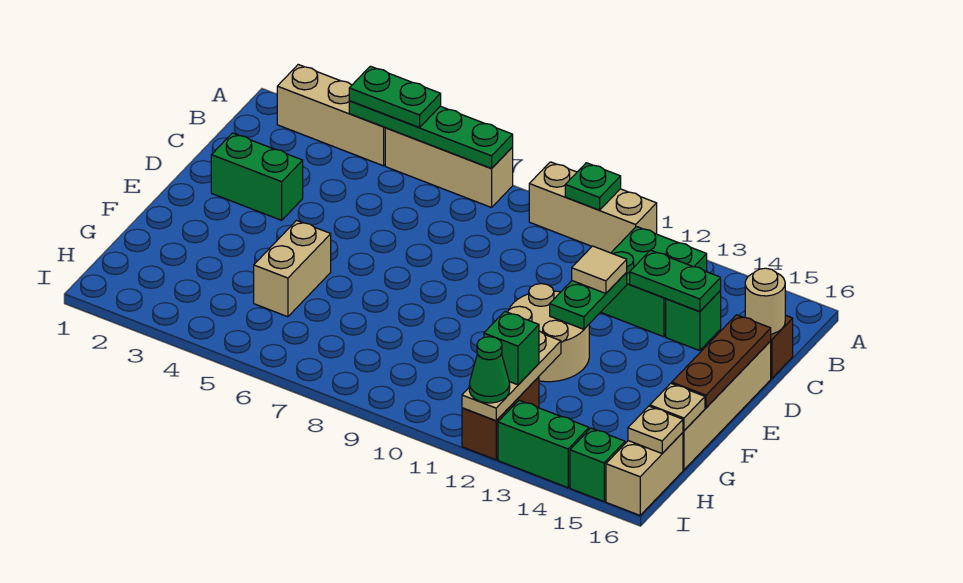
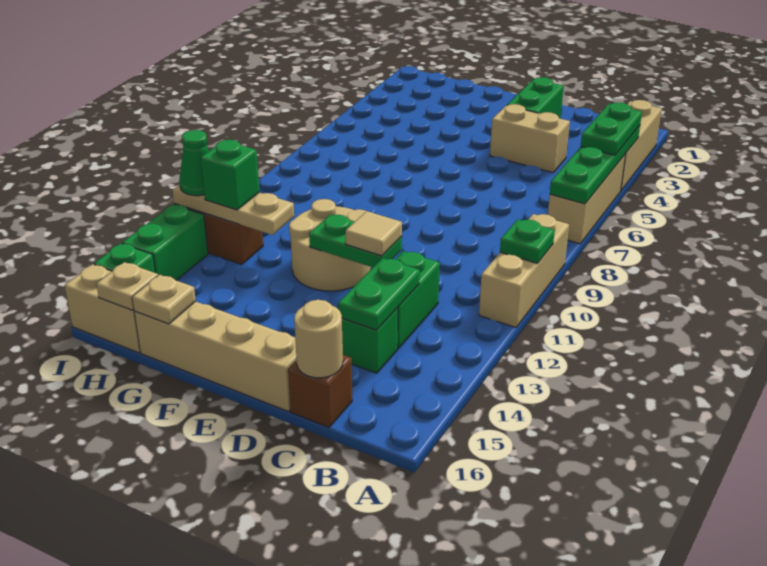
green 2x2 brick [601,227,707,337] -> green 1x2 brick [395,251,440,348]
brown 1x3 plate [672,315,771,408] -> none
tan 1x2 brick [254,220,331,317] -> tan 1x2 brick moved to [490,104,570,173]

